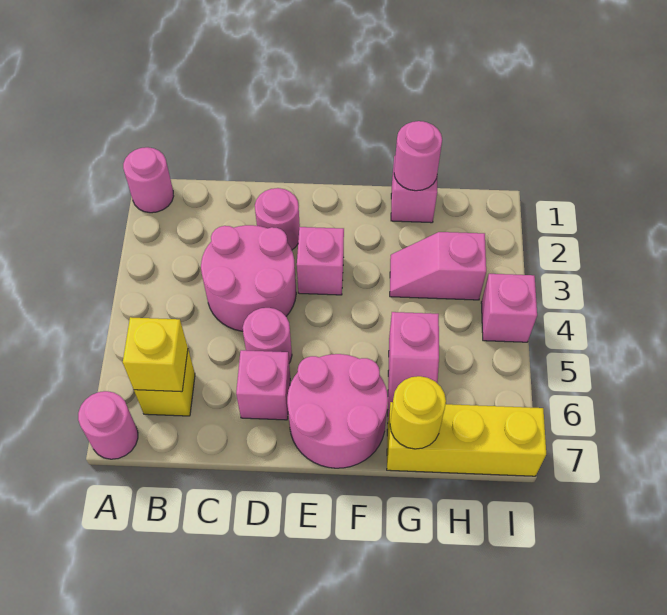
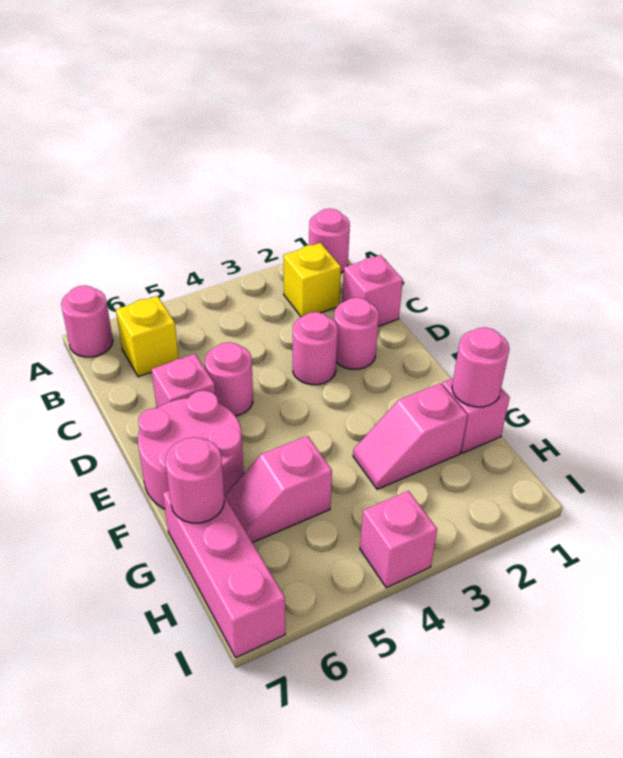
yellow 1x1 brick [123,317,188,392] -> yellow 1x1 brick moved to [283,243,341,317]
pink 2x2 round brick [201,225,296,331] -> pink 1x1 round brick [293,312,338,385]
pink 1x1 brick [297,227,344,295] -> pink 1x1 brick moved to [342,255,403,326]
pink 1x2 slope [390,232,486,300] -> pink 1x2 slope turned to [353,383,468,489]
yellow 1x3 brick [387,402,546,476] -> pink 1x3 brick [163,491,285,657]
yellow 1x1 round brick [390,376,446,449] -> pink 1x1 round brick [165,437,224,523]

